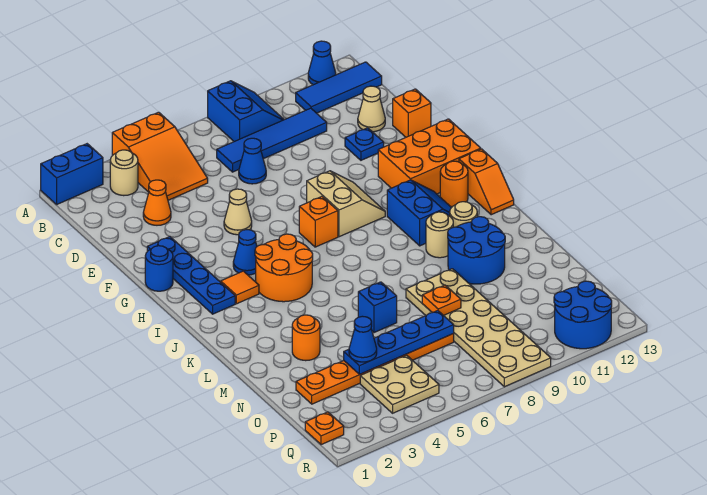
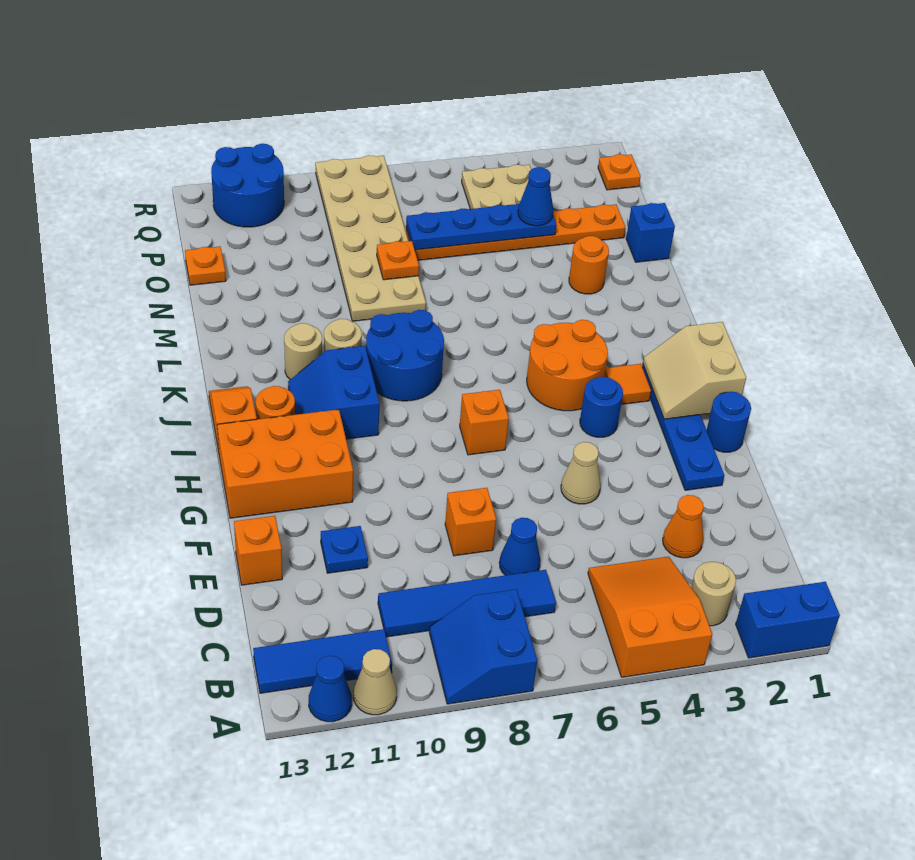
tan 1x1 cone [358,86,385,132] -> tan 1x1 cone moved to [354,649,397,715]
none -> orange 1x1 brick [445,488,496,556]
tan 2x2 slope [307,171,385,237] -> tan 2x2 slope moved to [643,322,746,419]
blue 1x1 cone [233,230,257,275] -> blue 1x1 round brick [580,377,623,437]
blue 2x2 round brick [448,217,505,284] -> blue 2x2 round brick moved to [366,310,444,401]
blue 1x1 brick [358,282,397,333] -> blue 1x1 brick moved to [626,203,675,262]
none -> orange 1x1 plate [185,246,226,285]

